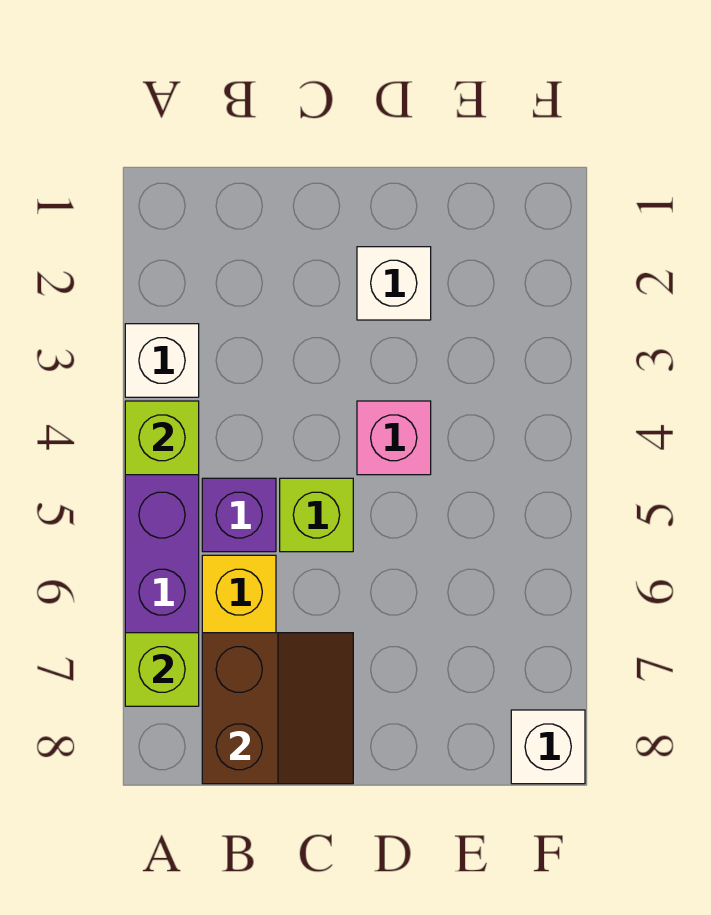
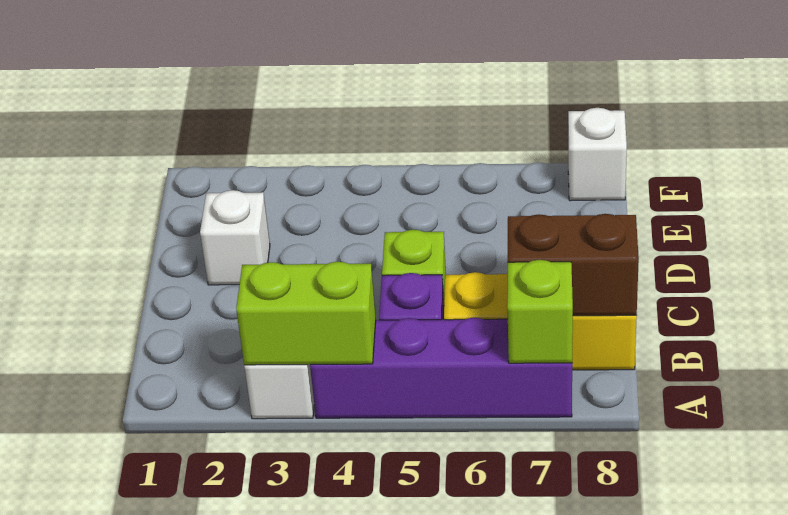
lime 1x1 brick [125,401,199,475] -> lime 1x2 brick [236,262,376,365]
pink 1x1 brick [357,401,431,475] -> none

